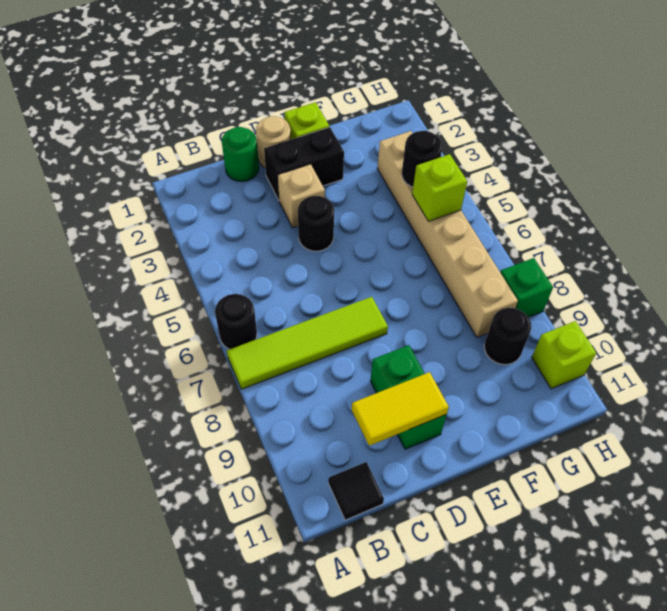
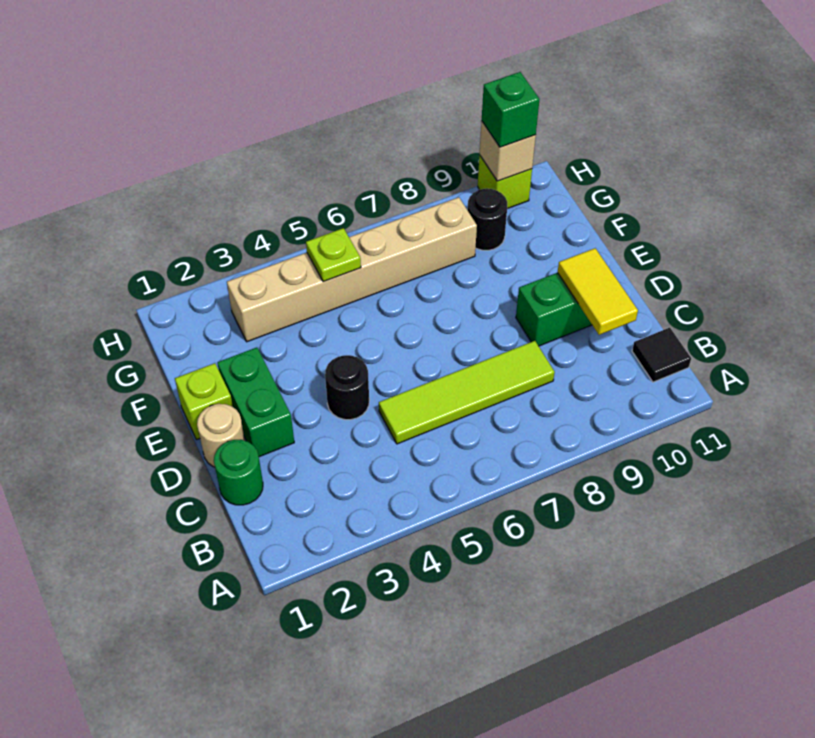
black 1x1 round brick [215,294,257,349] -> none
lime 1x4 tile [227,297,388,389] -> lime 1x4 tile turned to [379,341,555,444]
black 1x2 brick [264,127,344,200] -> green 1x2 brick [217,348,294,457]
tan 1x1 brick [278,164,325,228] -> tan 1x1 brick moved to [480,121,536,181]
black 1x1 round brick [402,131,442,187] -> none
lime 1x1 brick [412,154,467,221] -> lime 1x1 plate [306,228,361,282]
green 1x1 brick [500,258,553,317] -> green 1x1 brick moved to [482,72,540,147]

